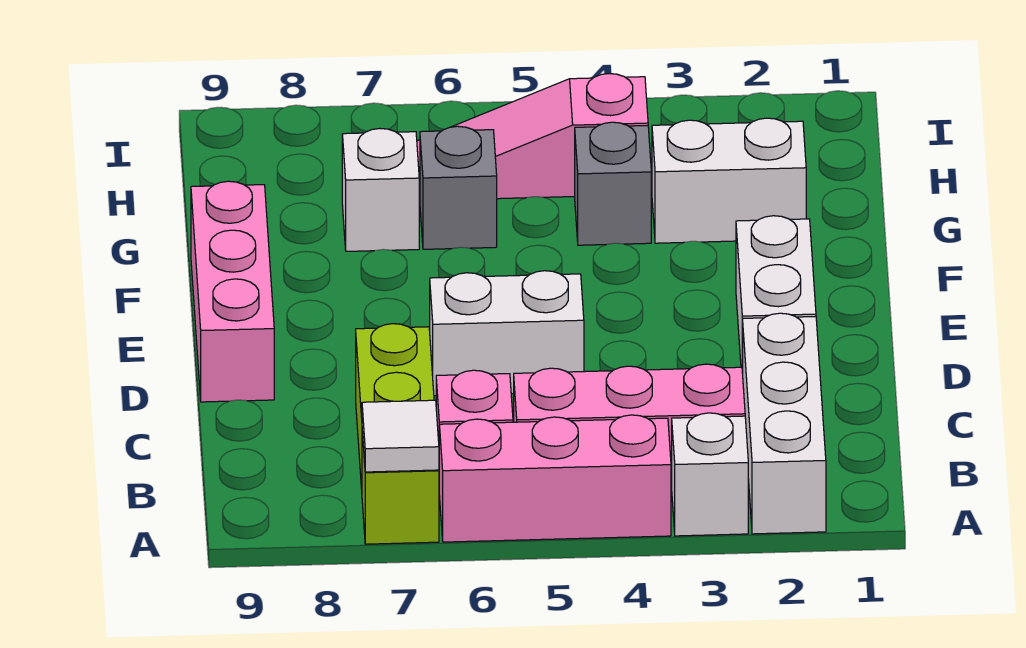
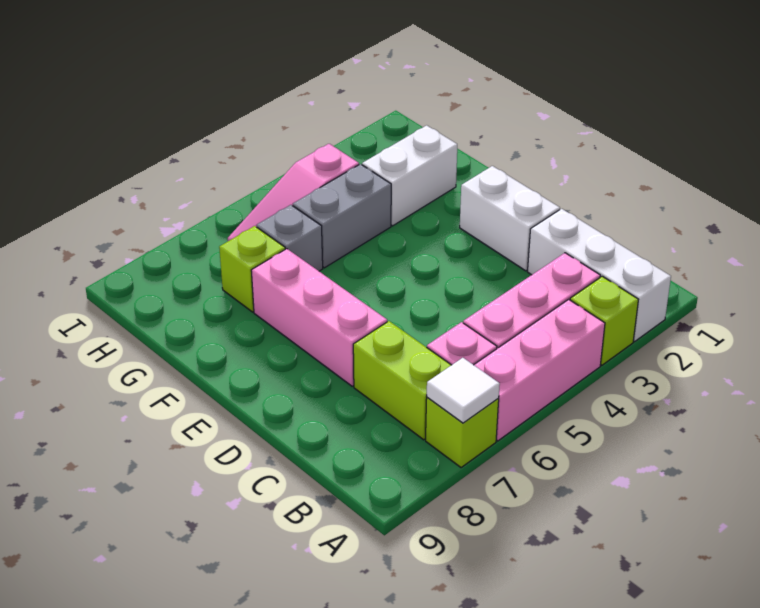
white 1x1 brick [672,413,748,536] -> lime 1x1 brick [570,276,638,365]
white 1x2 brick [430,271,584,396] -> none
pink 1x3 brick [191,181,274,402] -> pink 1x3 brick moved to [251,249,387,386]
grey 1x1 brick [575,122,651,245] -> grey 1x2 brick [293,164,391,268]
white 1x1 brick [342,129,419,251] -> lime 1x1 brick [219,226,285,312]

